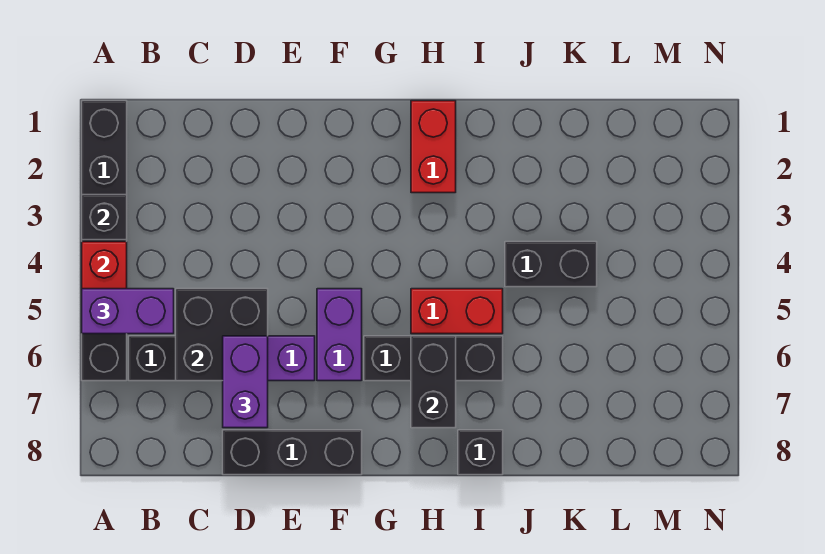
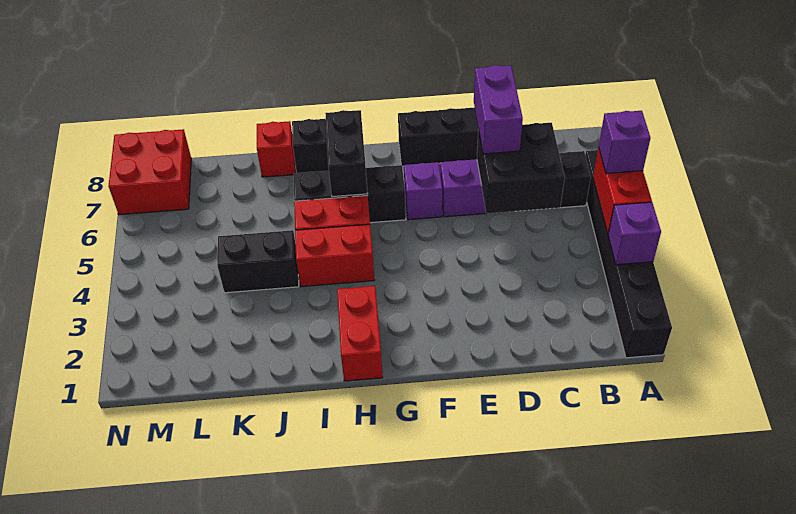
black 1x1 brick [82,195,127,240] -> purple 1x1 brick [608,202,661,265]
purple 1x2 brick [82,289,174,334] -> purple 1x1 brick [599,111,651,174]
purple 1x2 brick [317,289,362,381] -> purple 1x1 brick [404,162,442,220]
none -> red 1x2 brick [295,224,374,287]
none -> red 1x1 brick [257,121,295,177]
none -> red 2x2 brick [109,129,191,215]

